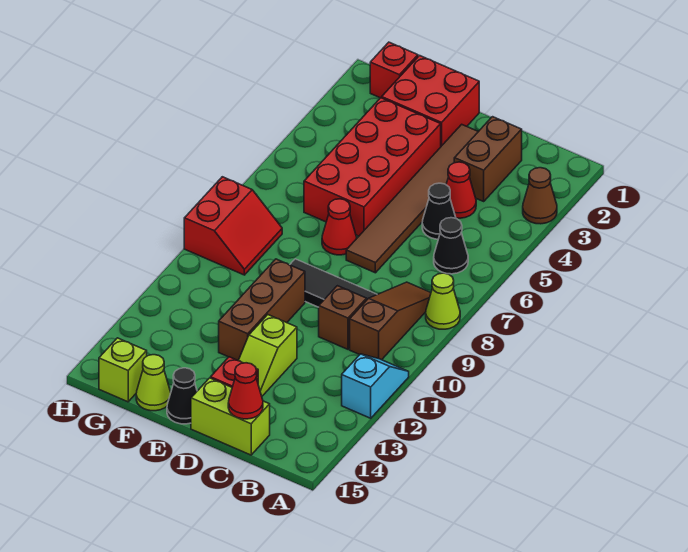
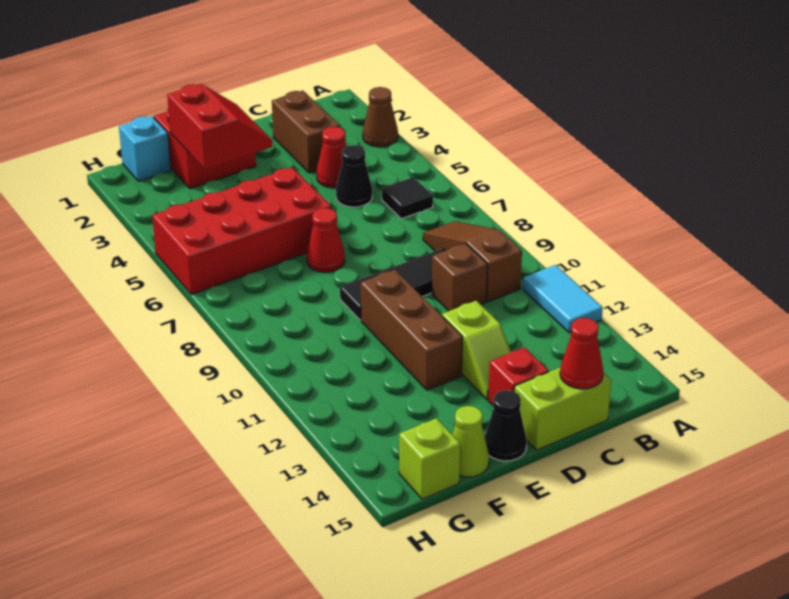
lime 1x1 cone [426,273,460,329] -> none
cyan 1x2 slope [342,354,409,418] -> cyan 1x2 tile [523,265,603,333]
black 1x1 cone [434,218,468,274] -> black 1x1 tile [382,177,433,219]
brown 1x6 tile [346,124,478,273] -> none
red 2x4 brick [304,98,441,236] -> red 2x4 brick turned to [152,167,331,295]
red 1x1 brick [370,42,418,98] -> cyan 1x1 brick [119,116,171,181]
red 2x2 slope [184,177,282,275] -> red 2x2 slope moved to [167,84,272,169]

